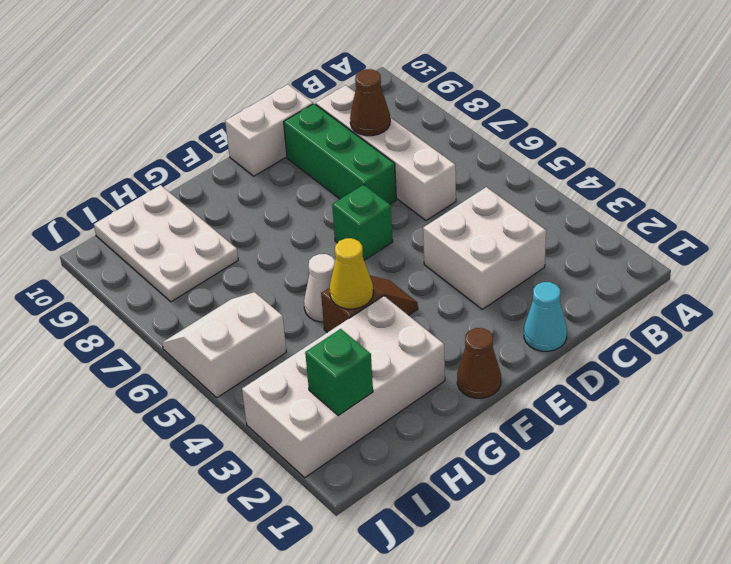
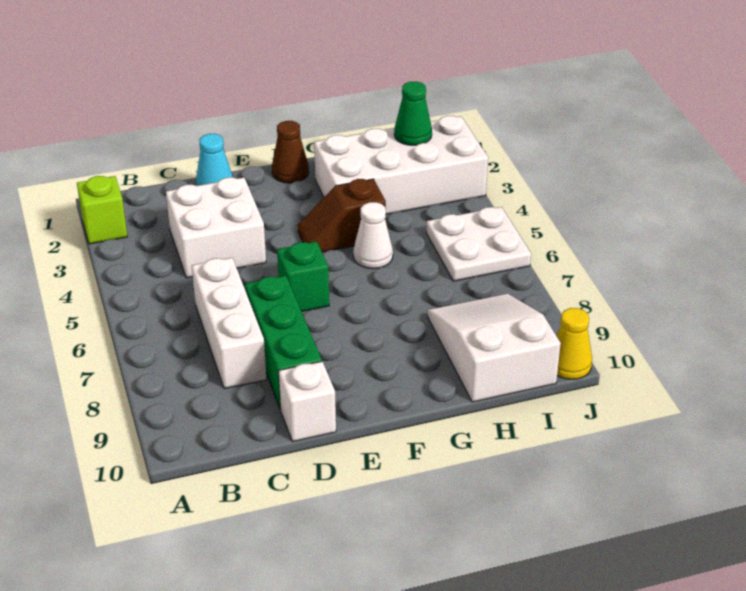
none -> lime 1x1 brick [77,176,127,244]
white 1x4 brick [316,85,456,221] -> white 1x3 brick [192,258,267,389]
brown 1x1 cone [350,69,390,136] -> none
white 1x2 brick [225,84,313,176] -> white 1x1 brick [279,361,336,442]
yellow 1x1 cone [330,238,373,309] -> yellow 1x1 cone moved to [557,308,592,379]
white 2x3 plate [94,185,238,302] -> white 2x3 slope [428,294,561,402]
green 1x1 brick [305,329,373,416] -> green 1x1 cone [394,82,432,146]
white 2x2 slope [162,292,286,398] -> white 2x2 plate [426,207,531,281]

